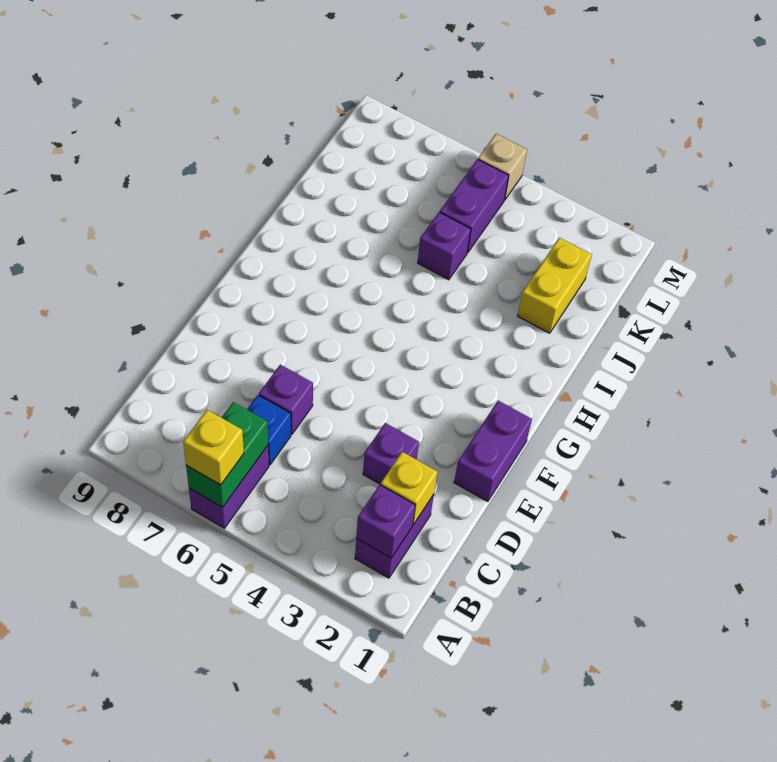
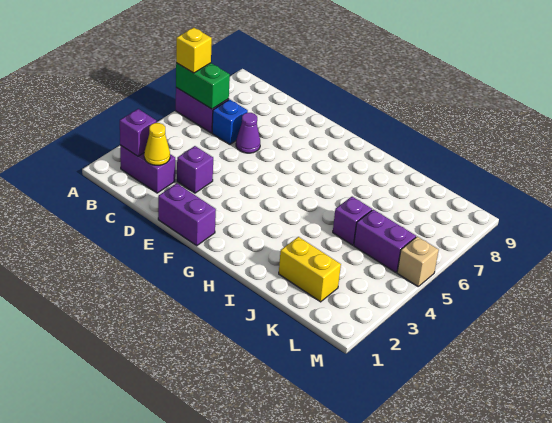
yellow 1x1 brick [381,452,437,525] -> yellow 1x1 cone [144,123,170,165]
purple 1x1 brick [259,365,313,434] -> purple 1x1 cone [236,113,260,153]

